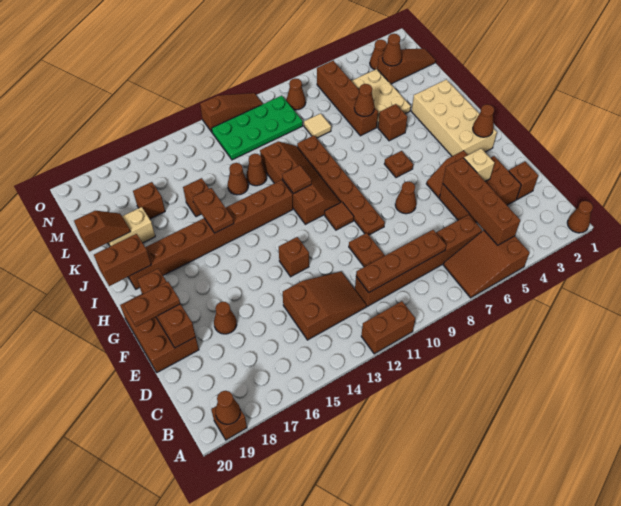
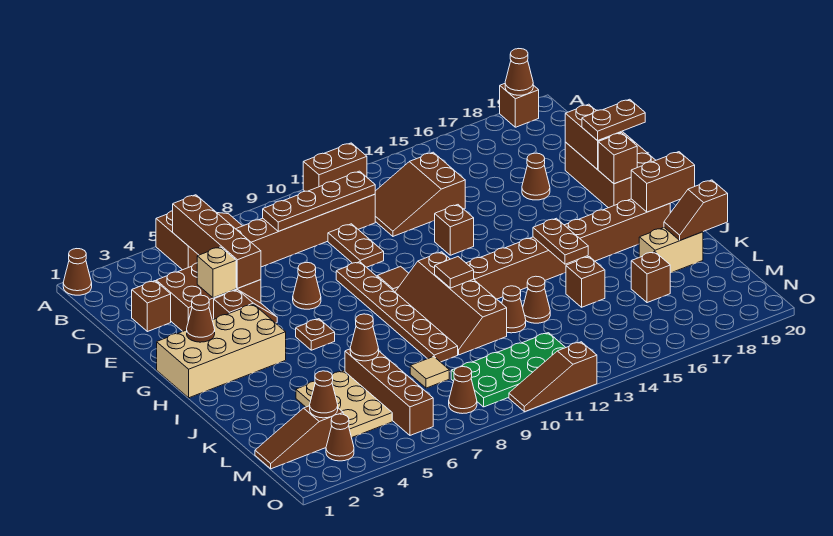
tan 2x4 brick [411,79,497,156] -> tan 2x4 brick turned to [157,304,286,398]
brown 1x1 brick [378,104,407,141] -> none

